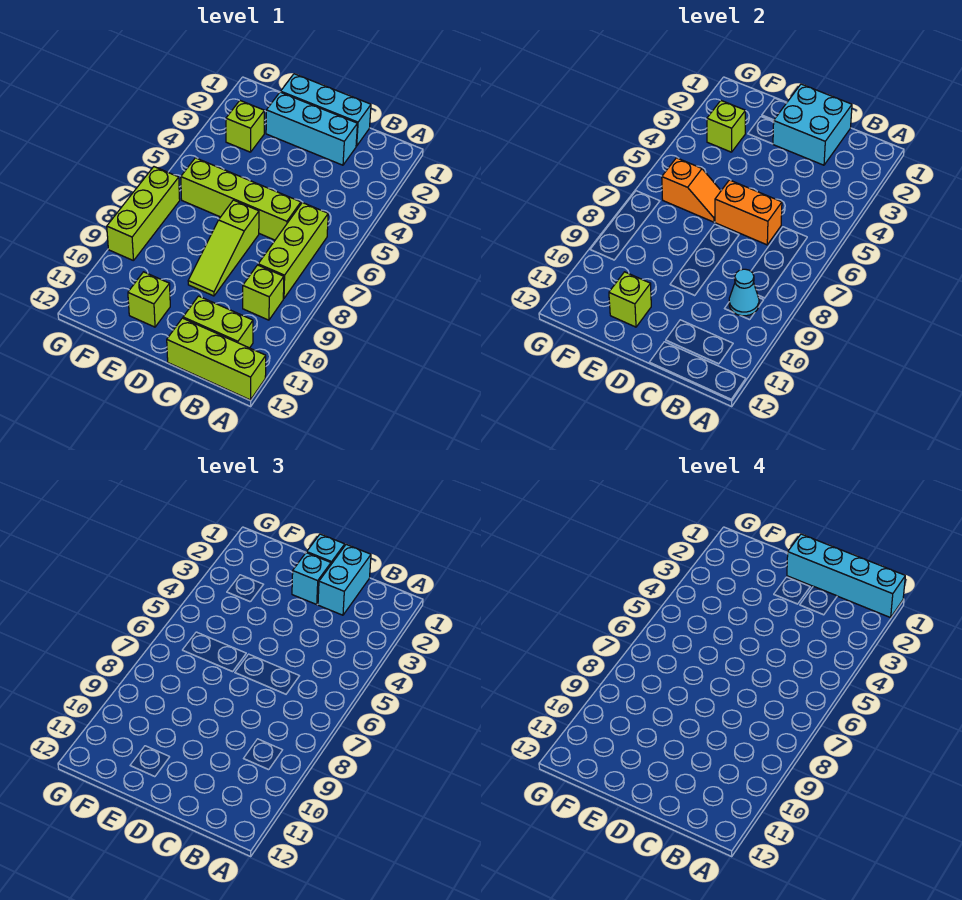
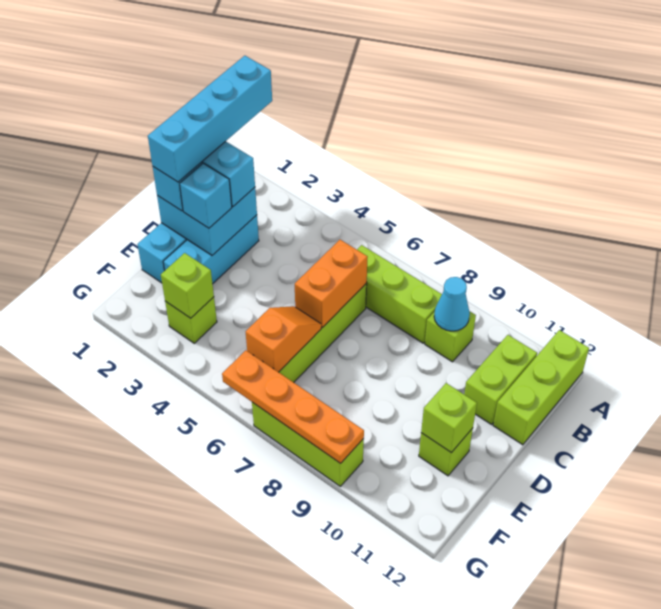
lime 1x3 slope [188,200,259,296] -> none
none -> orange 1x4 plate [222,350,364,463]

